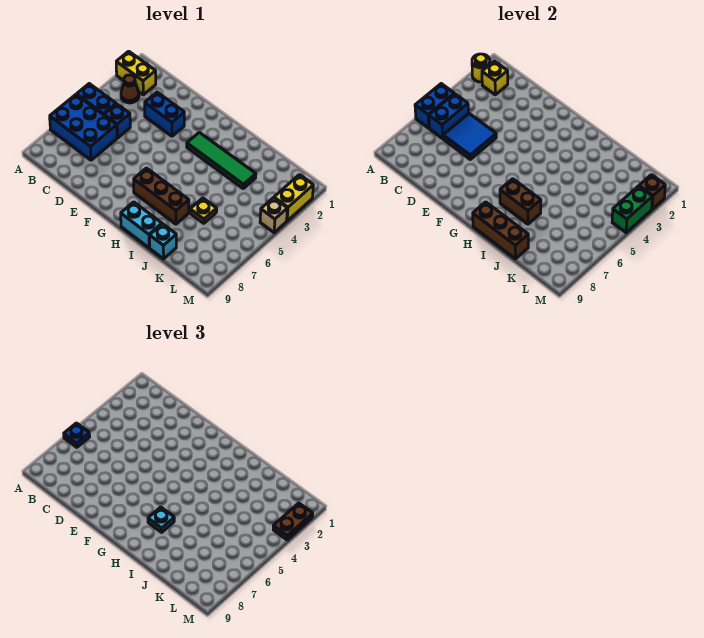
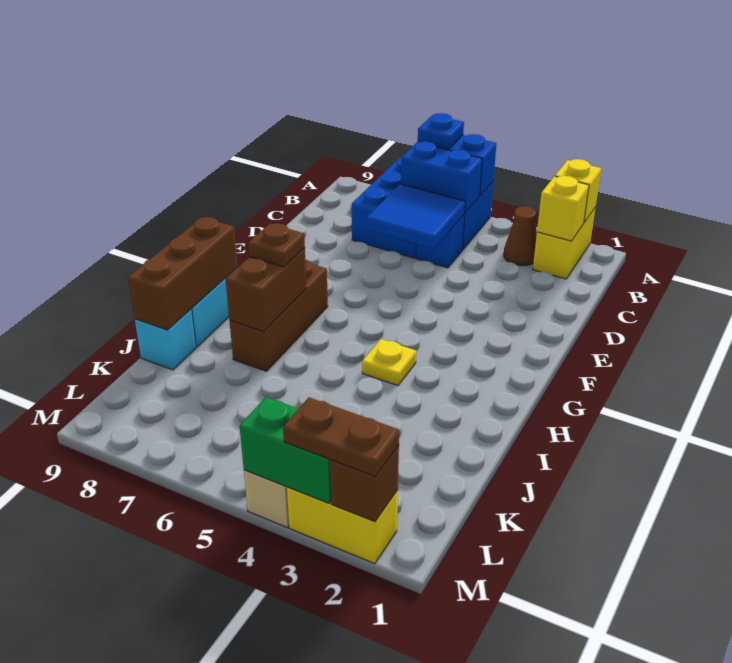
yellow 1x1 round brick [472,54,490,82] -> yellow 1x1 brick [555,159,601,223]
blue 1x2 brick [145,92,184,136] -> none
green 1x4 tile [187,132,256,188] -> none
cyan 1x1 plate [148,507,174,532] -> brown 1x1 plate [248,223,305,267]
yellow 1x1 plate [190,198,217,223] -> yellow 1x1 plate moved to [362,339,416,386]

